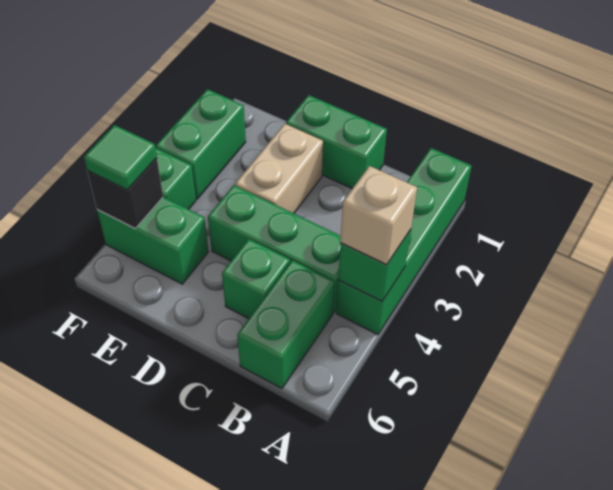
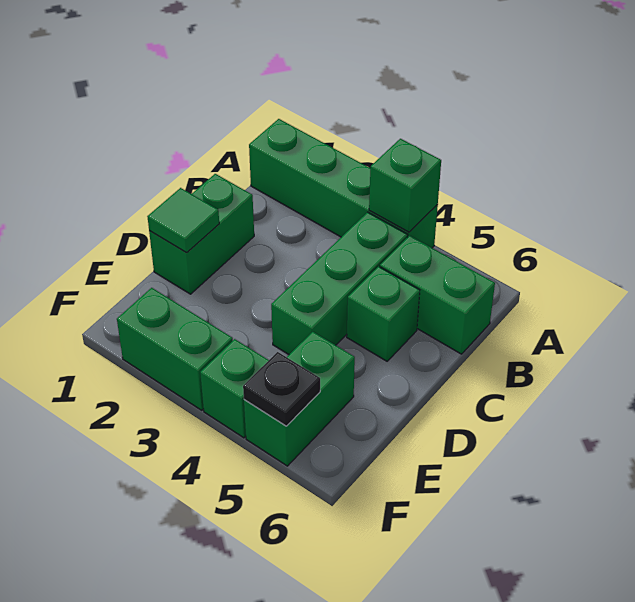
tan 1x1 brick [340,166,417,265] -> none
tan 1x2 brick [235,124,323,213] -> none
black 1x1 brick [87,158,163,228] -> black 1x1 plate [243,352,320,426]
green 1x1 tile [84,125,157,190] -> green 1x1 tile moved to [147,188,219,252]

